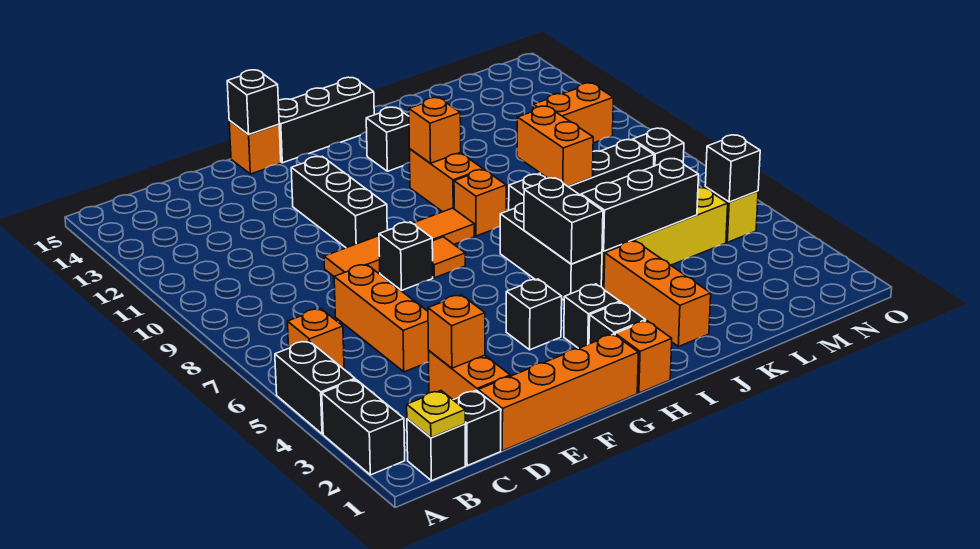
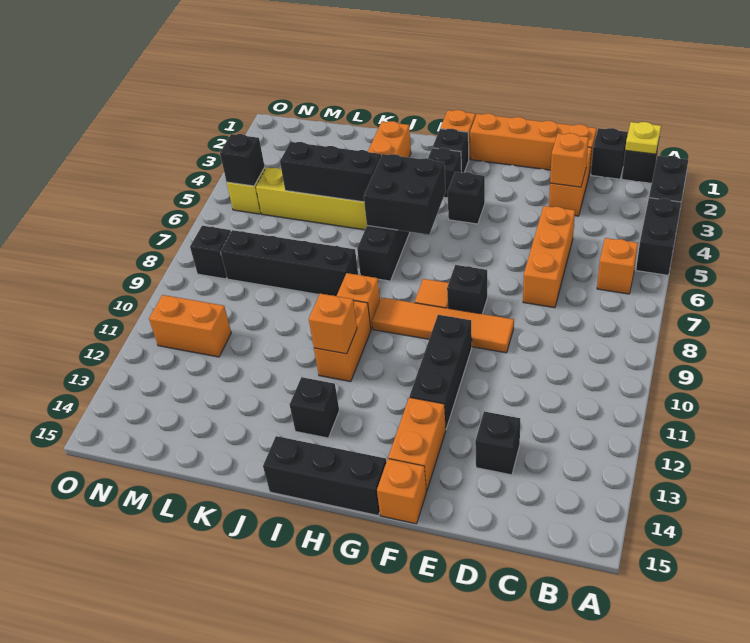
black 1x1 brick [227,70,279,135] -> black 1x1 brick moved to [475,411,520,475]
black 1x2 brick [524,178,603,264] -> black 2x2 brick [364,154,446,235]
orange 1x2 brick [517,106,593,186] -> orange 1x2 brick moved to [388,397,446,491]

